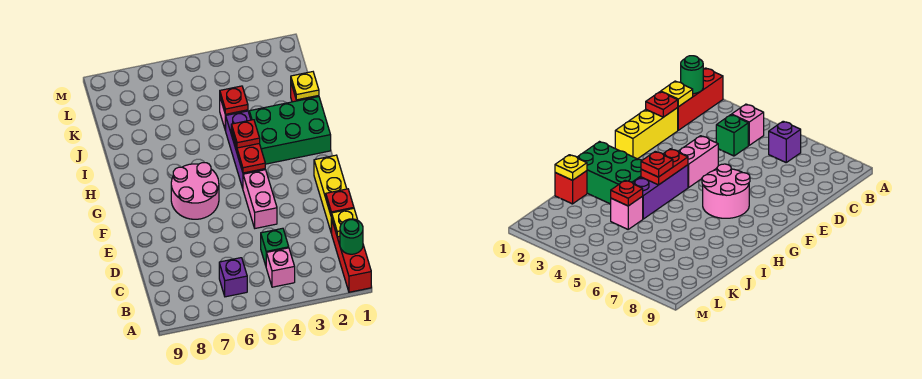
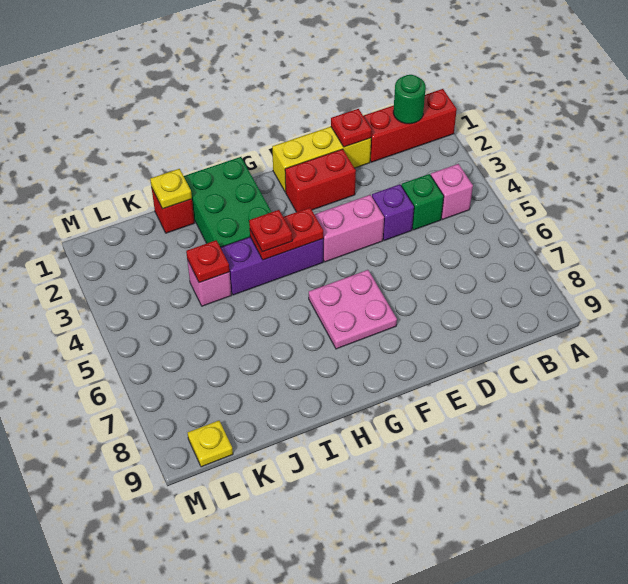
purple 1x1 brick [219,258,247,297] -> purple 1x1 brick moved to [372,184,414,241]
yellow 1x1 plate [331,208,358,237] -> yellow 1x1 plate moved to [188,421,233,467]
none -> red 1x2 brick [285,149,356,212]
pink 2x2 round brick [171,163,219,219] -> pink 2x2 plate [309,270,397,349]

